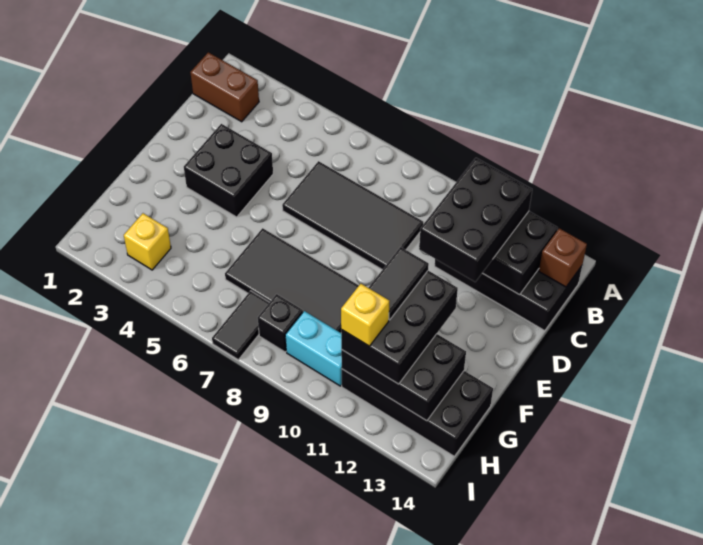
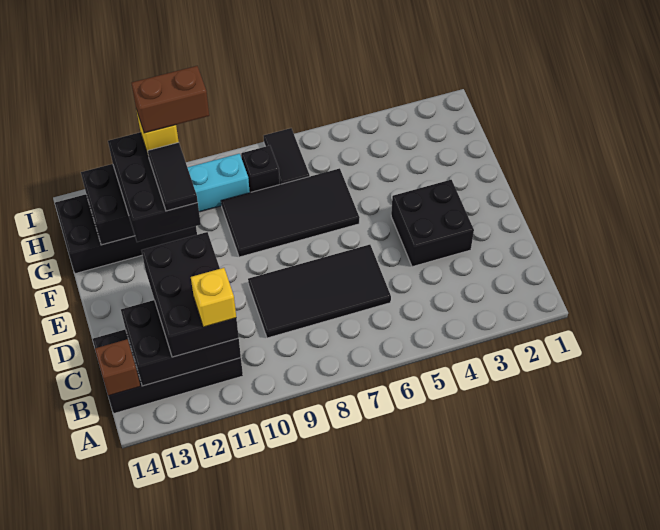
brown 1x2 brick [190,52,259,122] -> brown 1x2 brick moved to [131,66,209,133]
yellow 1x1 brick [124,213,171,270] -> yellow 1x1 brick moved to [191,268,236,327]

